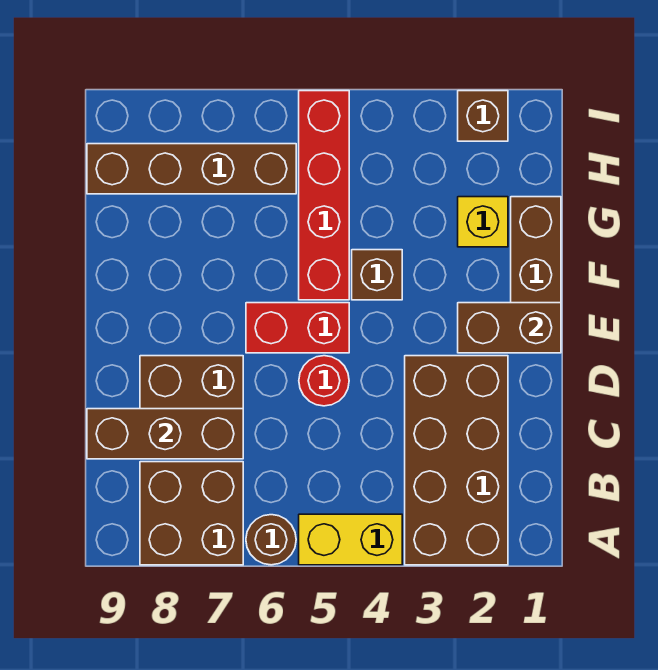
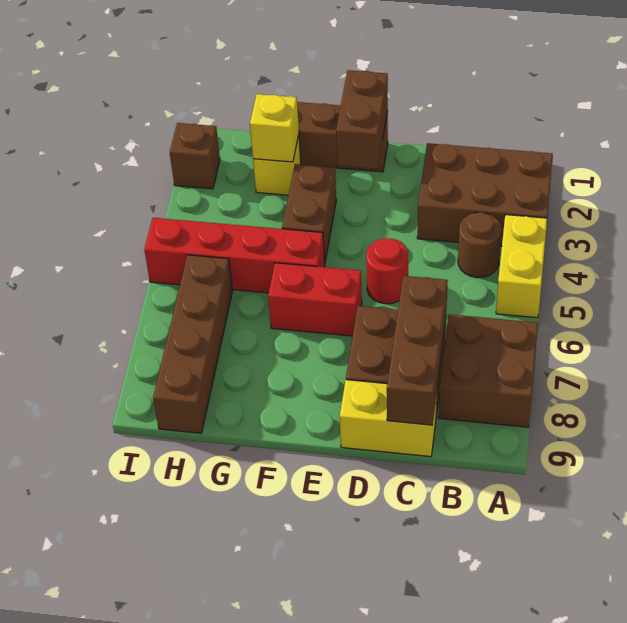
brown 2x4 brick [405,356,508,565] -> brown 2x3 brick [417,143,553,246]
brown 1x1 round brick [246,515,296,565] -> brown 1x1 round brick moved to [458,212,501,278]
none -> yellow 1x2 brick [340,380,437,457]
red 1x2 brick [246,303,349,353] -> red 1x2 brick turned to [268,263,362,336]
brown 1x1 brick [352,250,402,300] -> brown 1x2 brick [282,164,336,262]
none -> yellow 1x1 brick [250,94,299,162]

